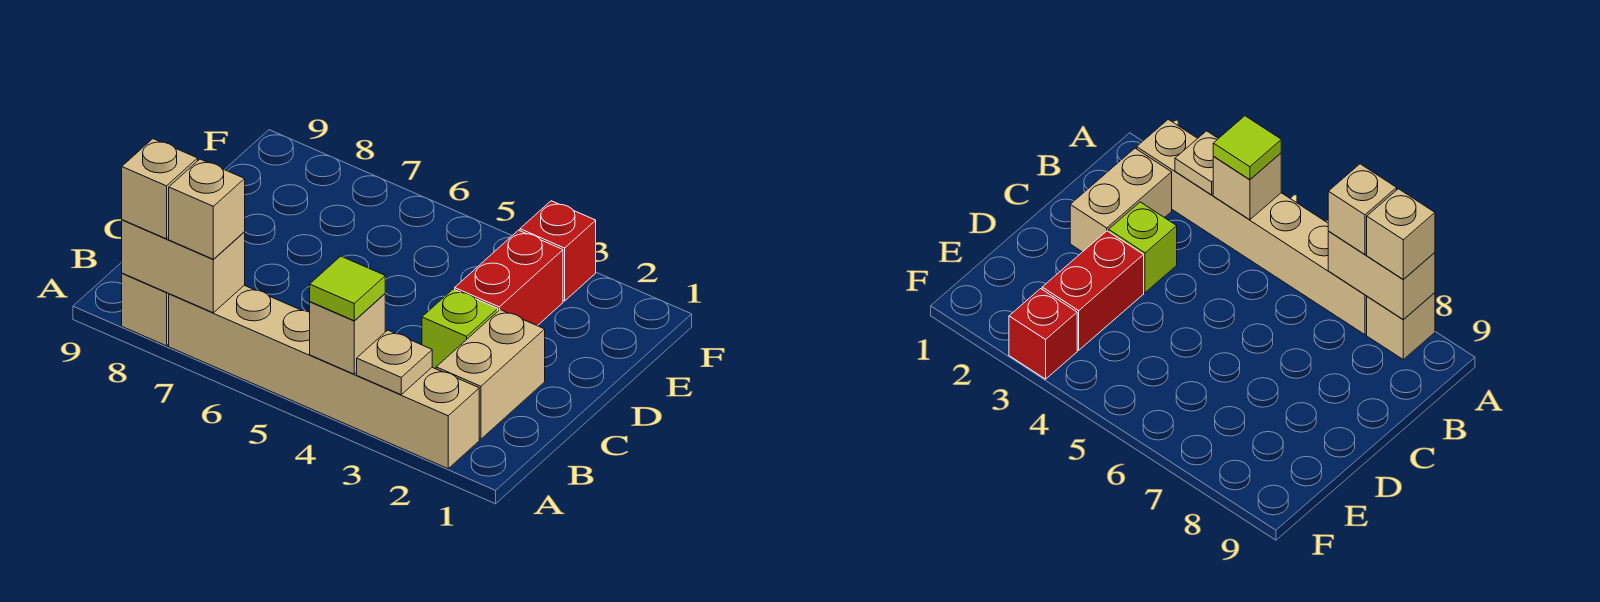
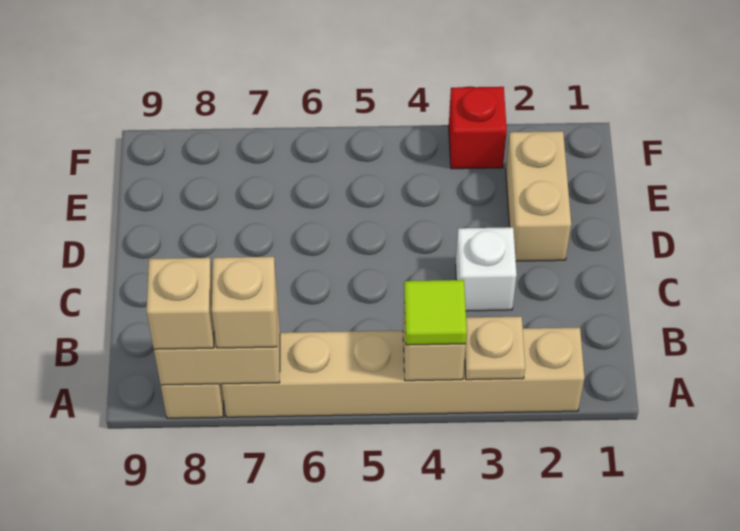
tan 1x2 brick [436,310,545,439] -> tan 1x2 brick moved to [506,131,571,261]
lime 1x1 brick [422,289,498,369] -> white 1x1 brick [455,227,517,311]
red 1x2 brick [455,230,563,326] -> none

